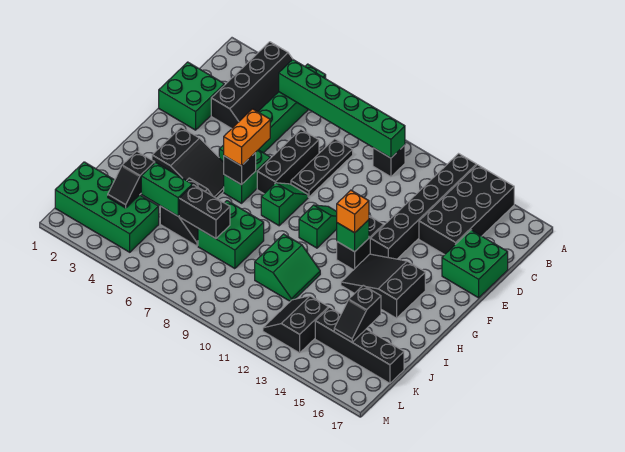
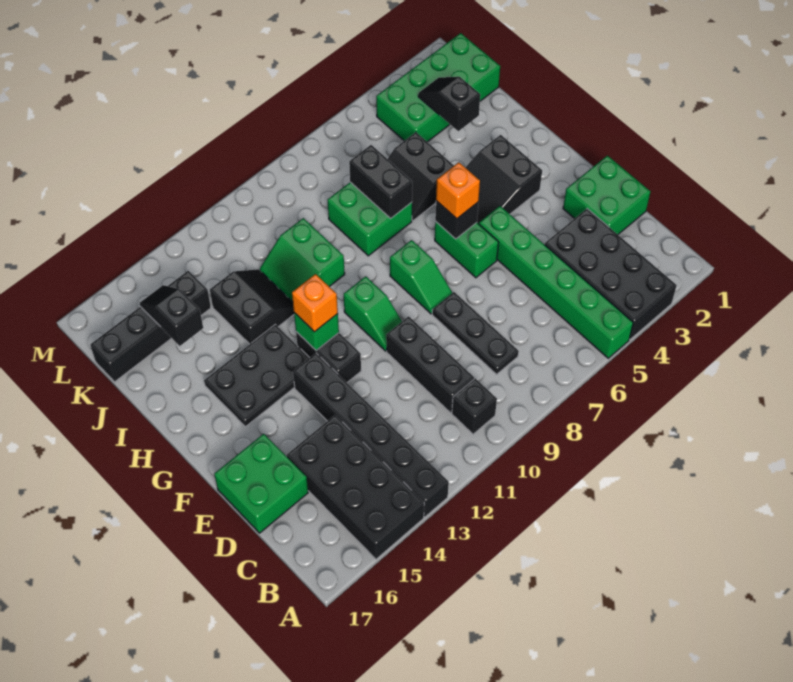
black 2x4 slope [211,42,293,129] -> black 2x4 brick [545,209,677,339]
green 1x6 brick [279,60,405,158] -> none
black 1x3 brick [257,129,319,194] -> black 1x3 brick moved to [386,316,474,413]
orange 1x2 brick [224,109,270,166] -> orange 1x1 brick [436,162,480,219]
black 2x3 slope [341,254,425,318] -> black 2x3 plate [204,324,309,427]
green 1x2 brick [141,162,192,216] -> none
black 1x2 brick [179,185,230,239] -> black 1x2 brick turned to [349,145,412,219]
black 2x2 slope [263,296,329,353] -> black 2x2 slope moved to [210,269,294,344]

